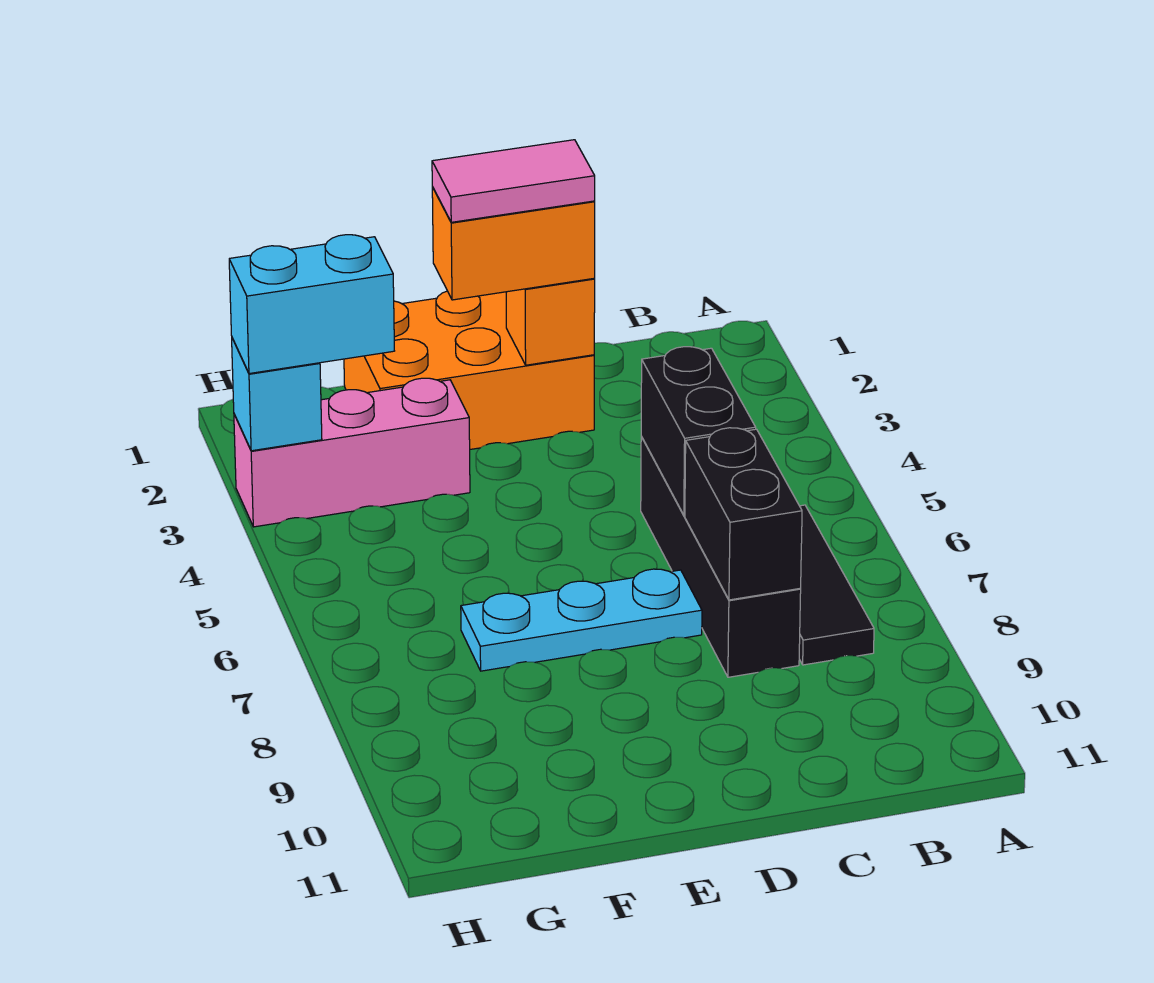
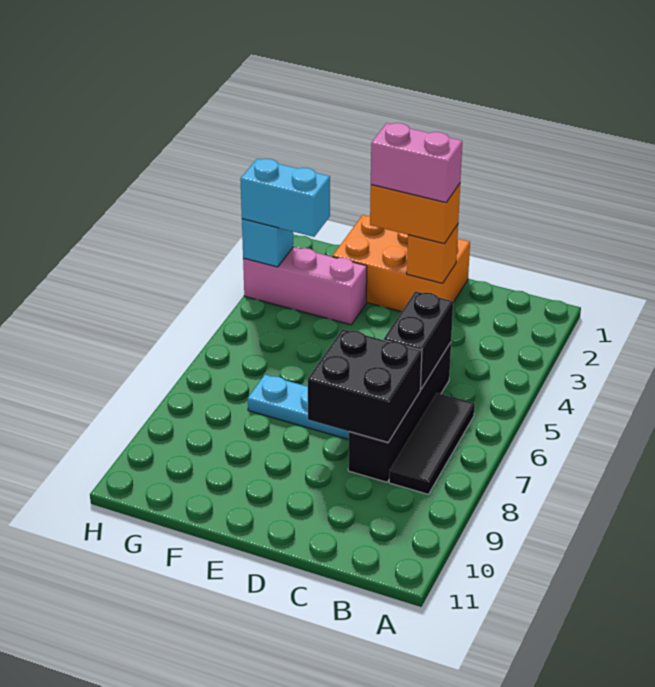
black 1x2 brick [685,428,802,600] -> black 2x2 brick [308,329,422,442]
pink 1x2 tile [432,140,595,222] -> pink 1x2 brick [371,123,462,202]

